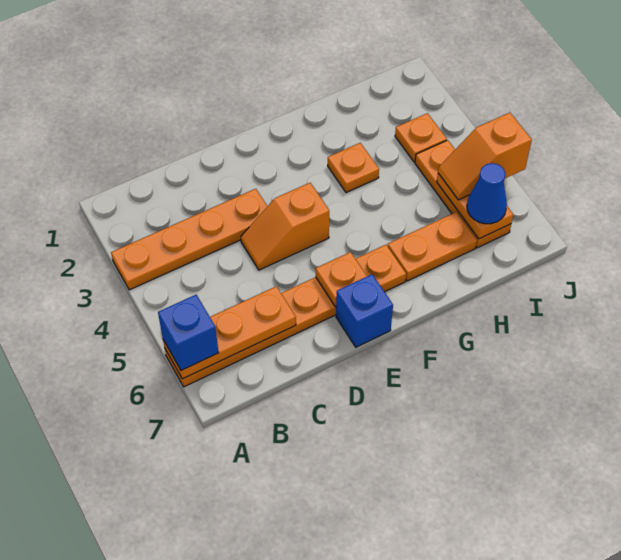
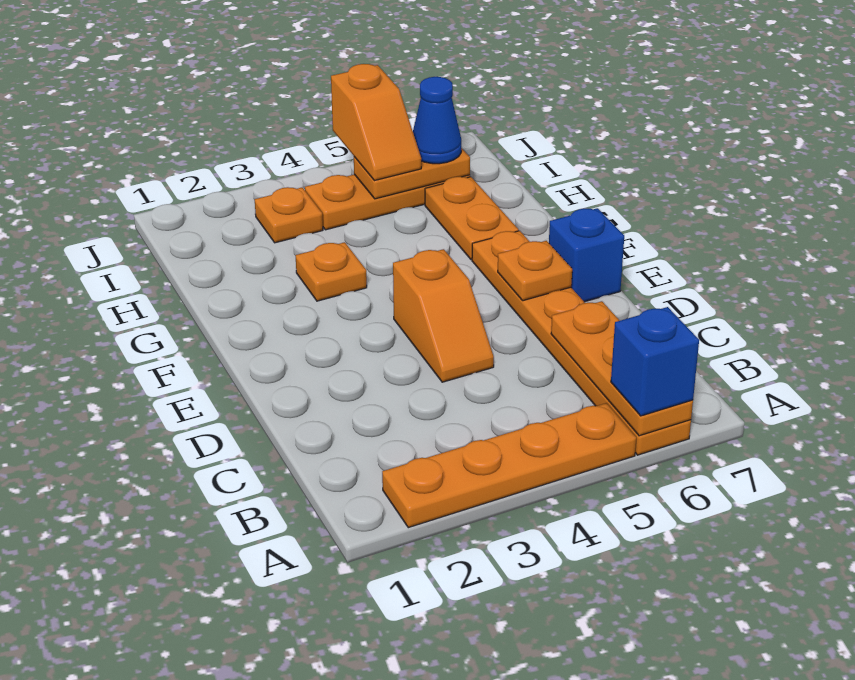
orange 1x4 plate [111,189,267,290] -> orange 1x4 plate turned to [382,403,636,528]

